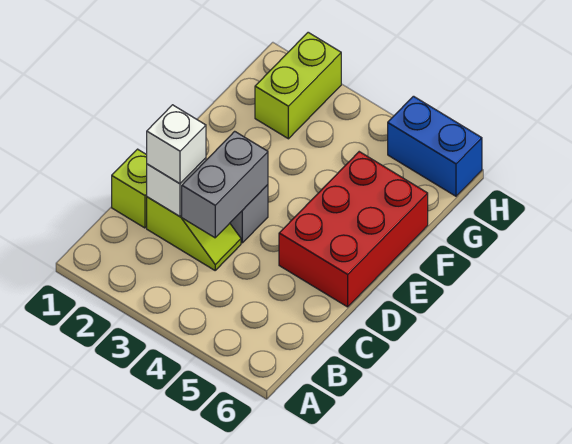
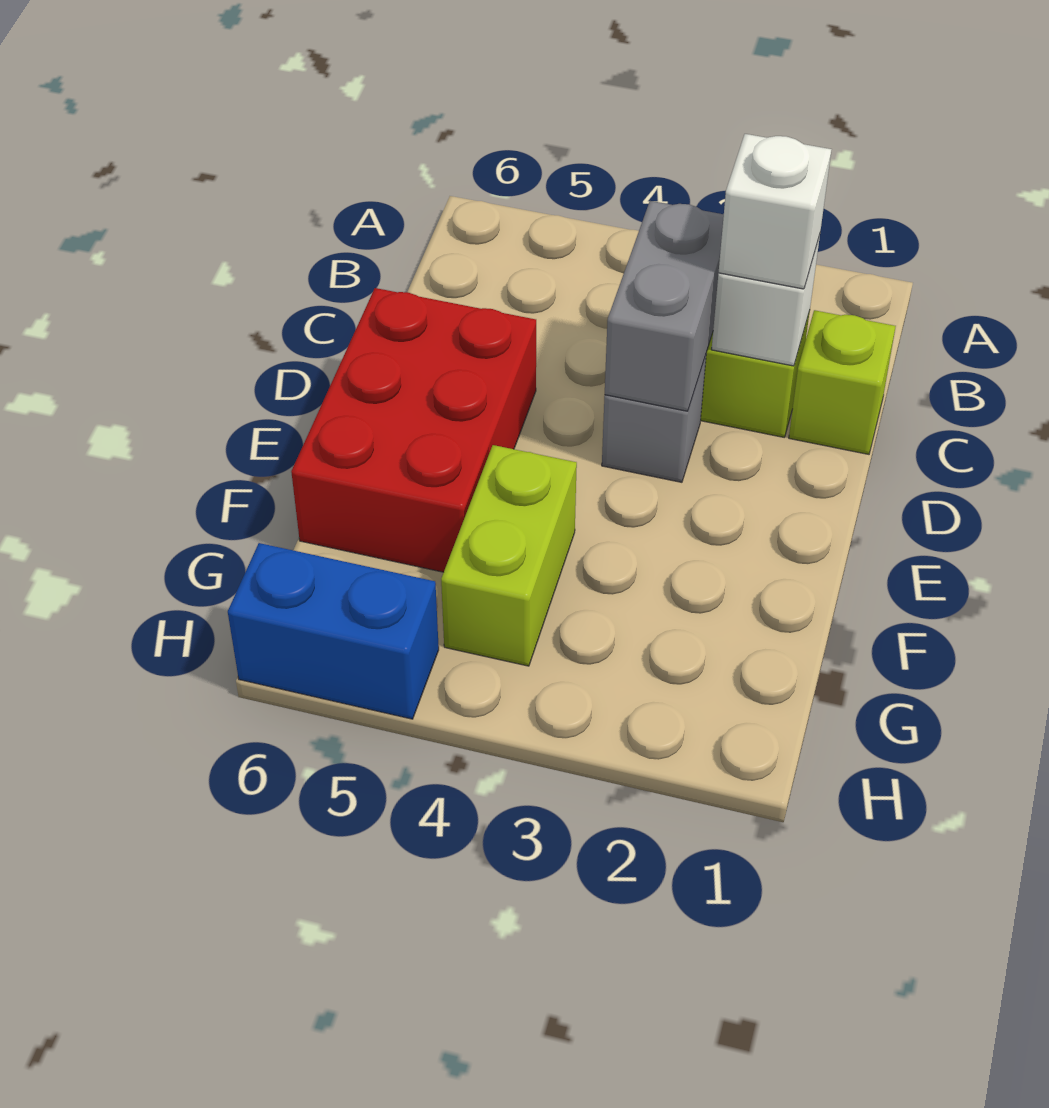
lime 1x2 brick [255,32,341,139] -> lime 1x2 brick moved to [441,445,577,666]

